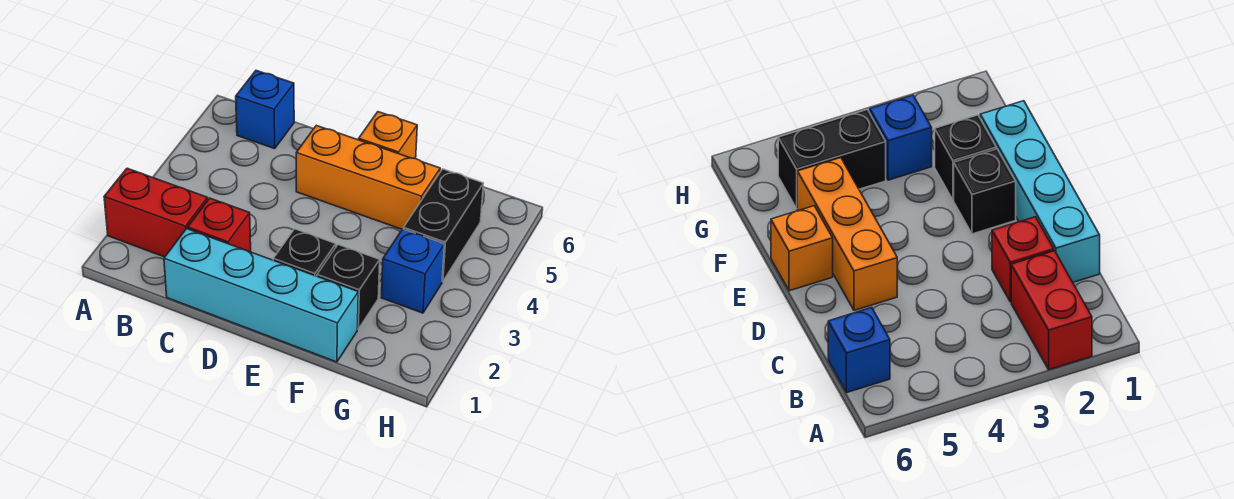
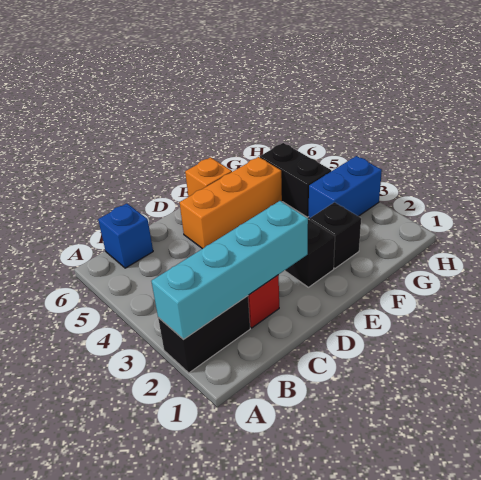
red 1x2 brick [104,168,208,257] -> black 1x2 brick [158,296,250,373]
cyan 1x4 brick [164,229,358,362] -> cyan 1x4 brick moved to [151,201,308,339]
blue 1x1 brick [381,229,444,313] -> blue 1x2 brick [309,156,382,219]

